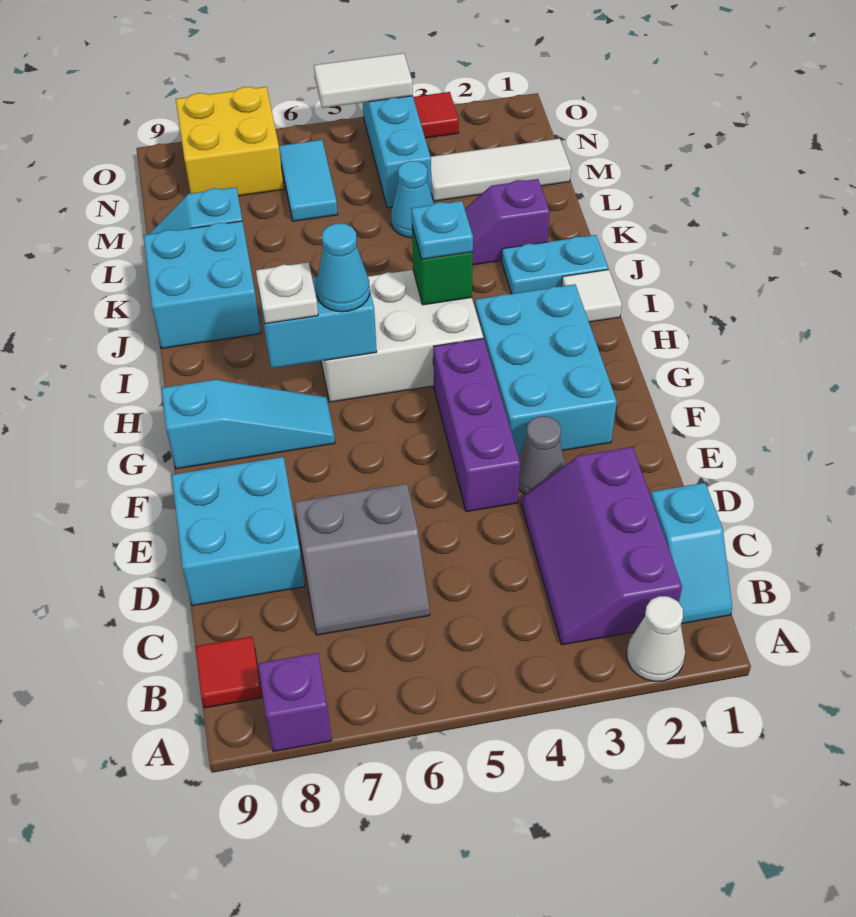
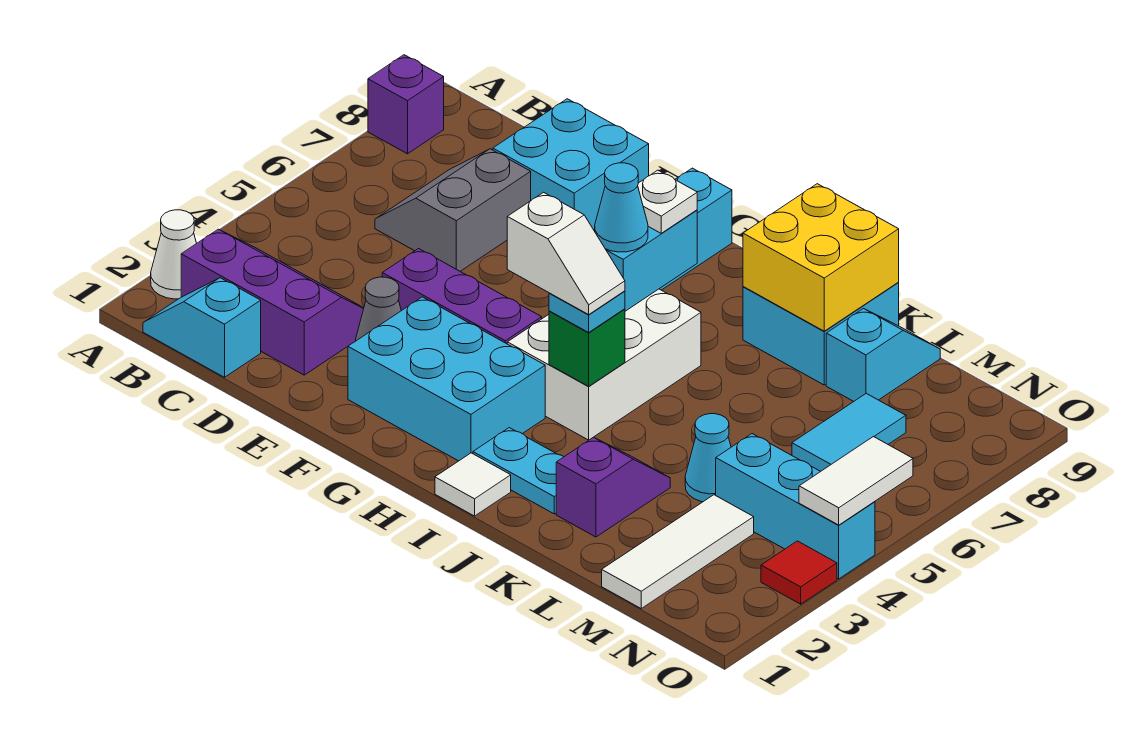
red 1x1 tile [195,637,262,708] -> none
none -> white 1x2 slope [507,192,625,314]
cyan 1x2 plate [502,235,608,294] -> cyan 1x2 plate turned to [473,428,564,514]
cyan 1x2 tile [279,140,338,221] -> cyan 1x2 tile turned to [792,393,906,471]
yellow 2x2 brick [176,87,284,196] -> yellow 2x2 brick moved to [743,184,899,331]

